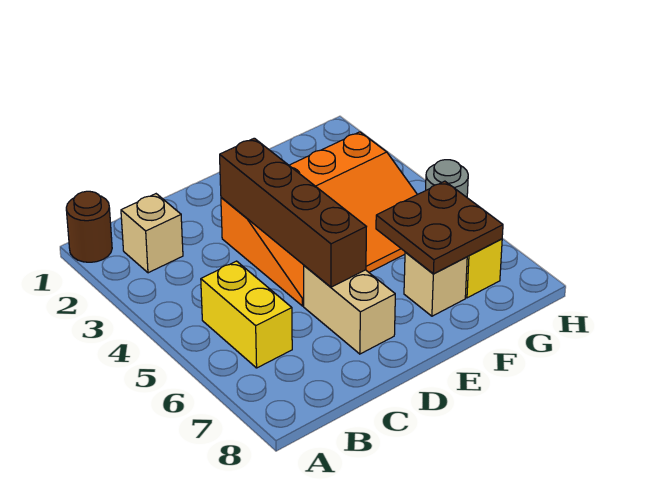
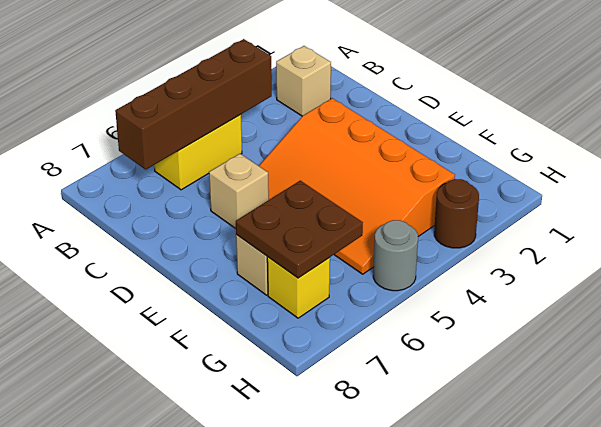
brown 1x1 round brick [66,191,112,262] -> brown 1x1 round brick moved to [434,179,479,248]
brown 1x4 brick [220,138,366,287] -> brown 1x4 brick moved to [115,39,272,169]
tan 1x2 brick [304,266,395,354] -> tan 1x1 brick [209,154,269,229]

